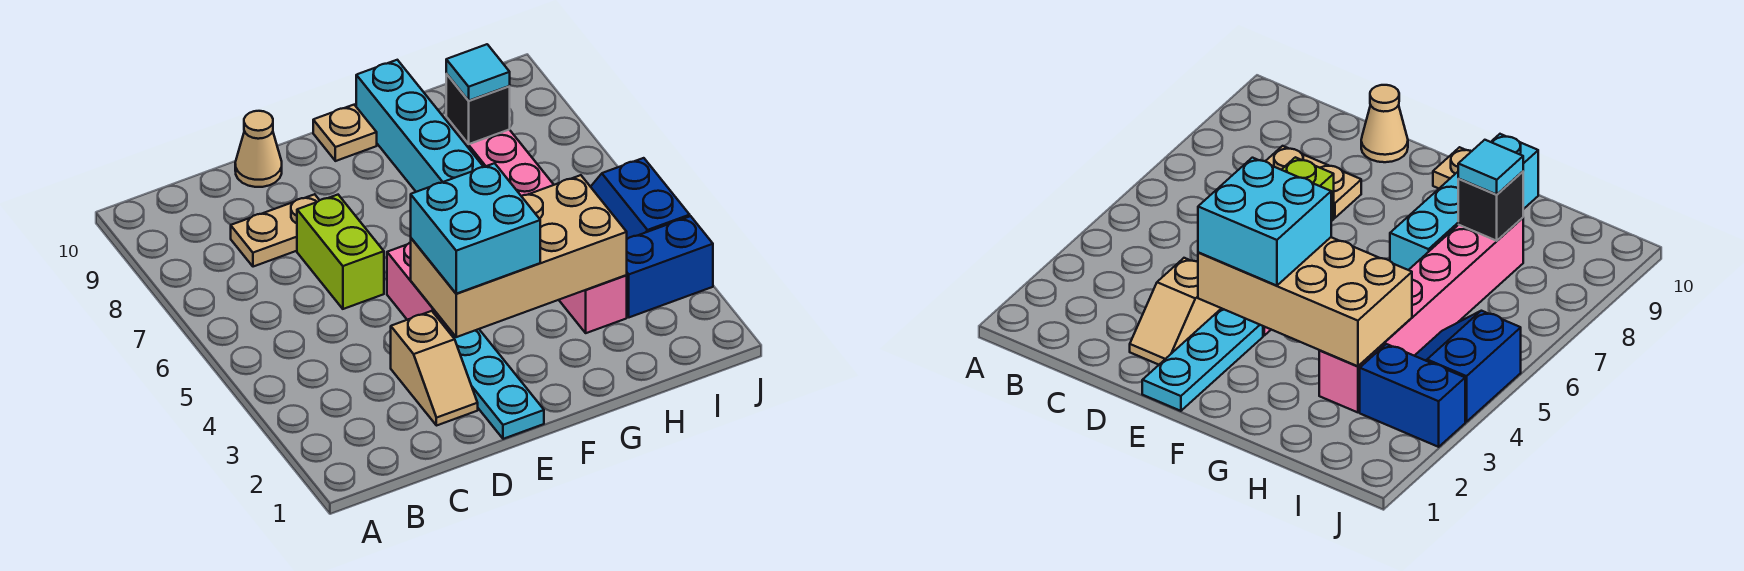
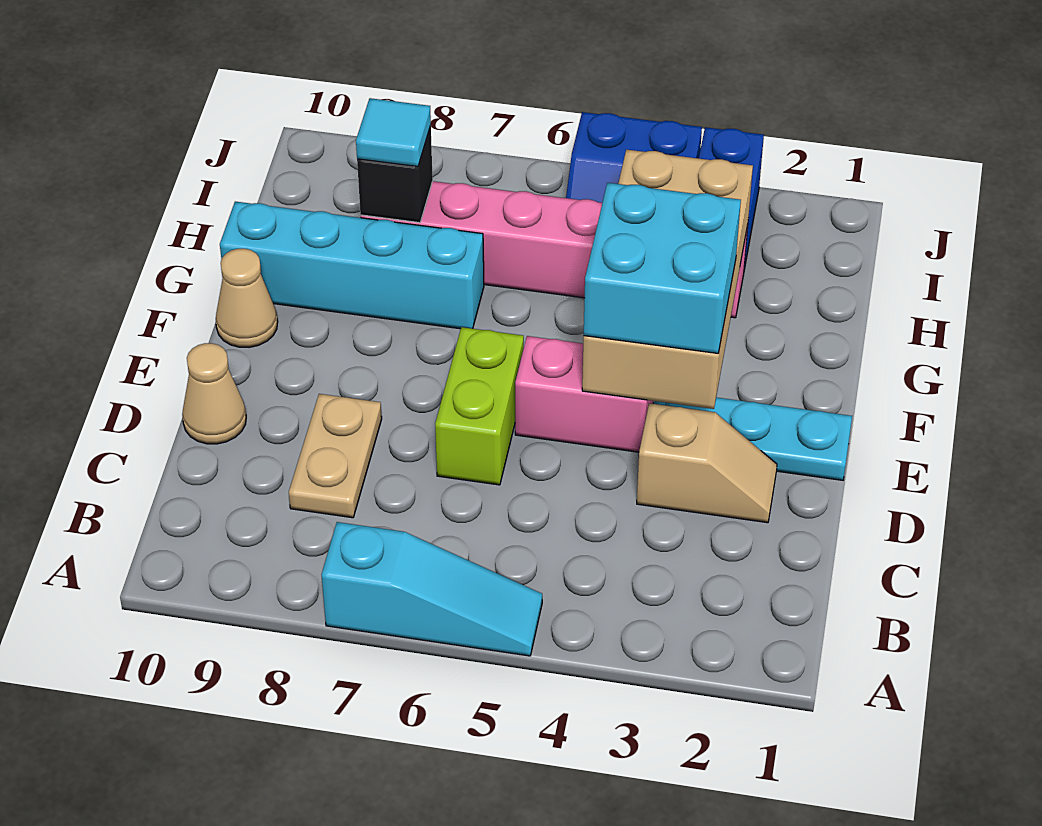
none -> cyan 1x3 slope [322,522,542,656]
lime 1x2 brick [297,195,384,309] -> lime 1x2 brick turned to [435,327,524,485]
tan 1x1 plate [313,105,377,161] -> tan 1x1 cone [216,249,278,347]

